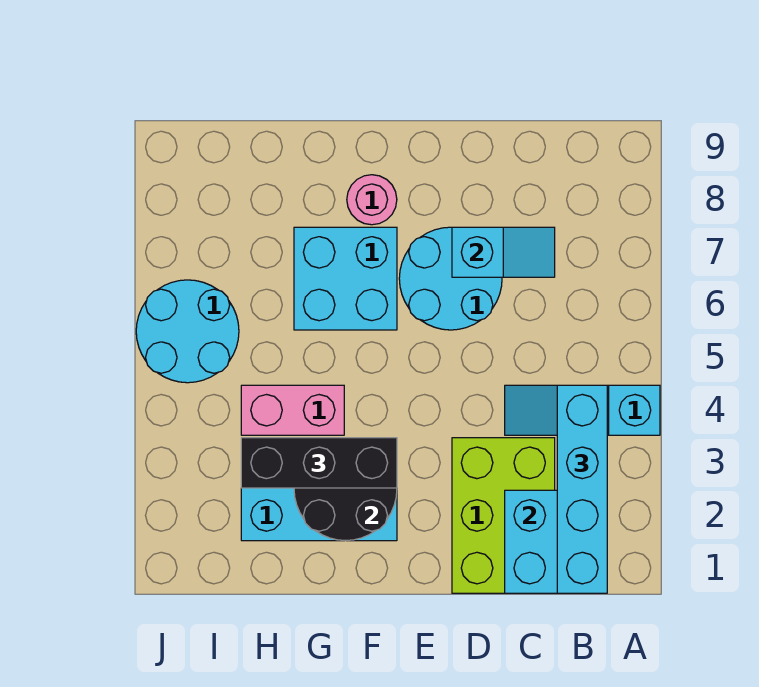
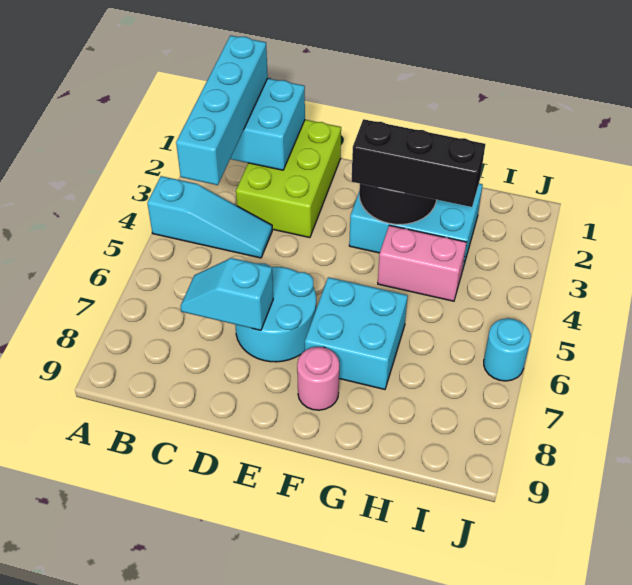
cyan 2x2 round brick [136,280,239,383] -> cyan 1x1 round brick [484,318,531,381]

